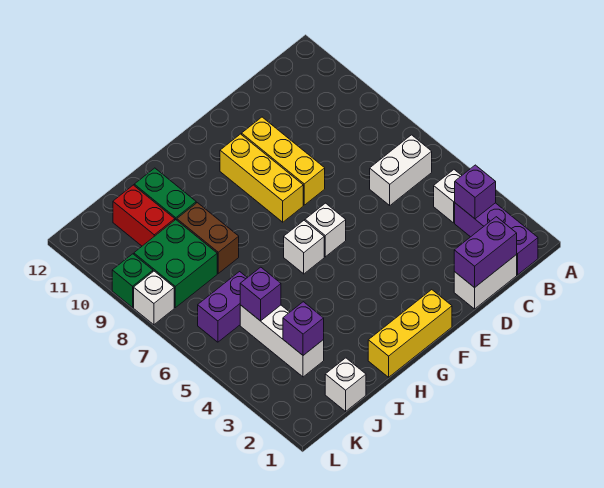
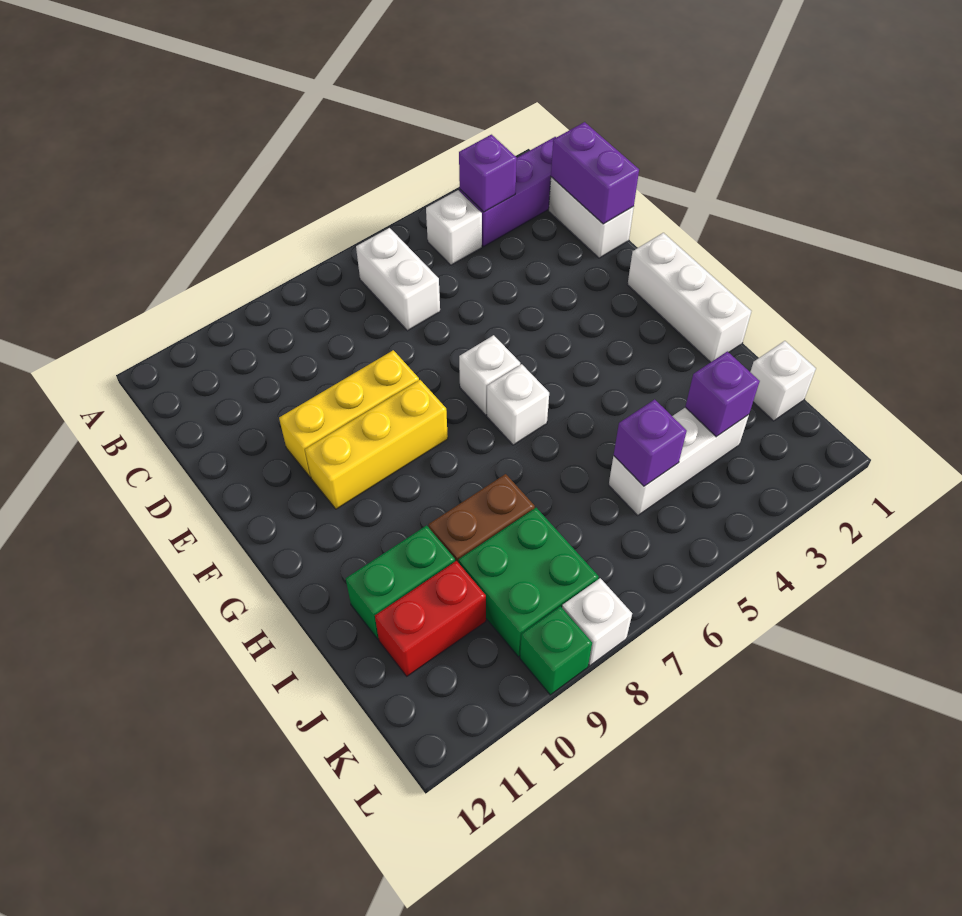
yellow 1x3 brick [368,290,452,377] -> white 1x3 brick [627,233,751,362]
purple 1x2 brick [198,272,247,342] -> none

